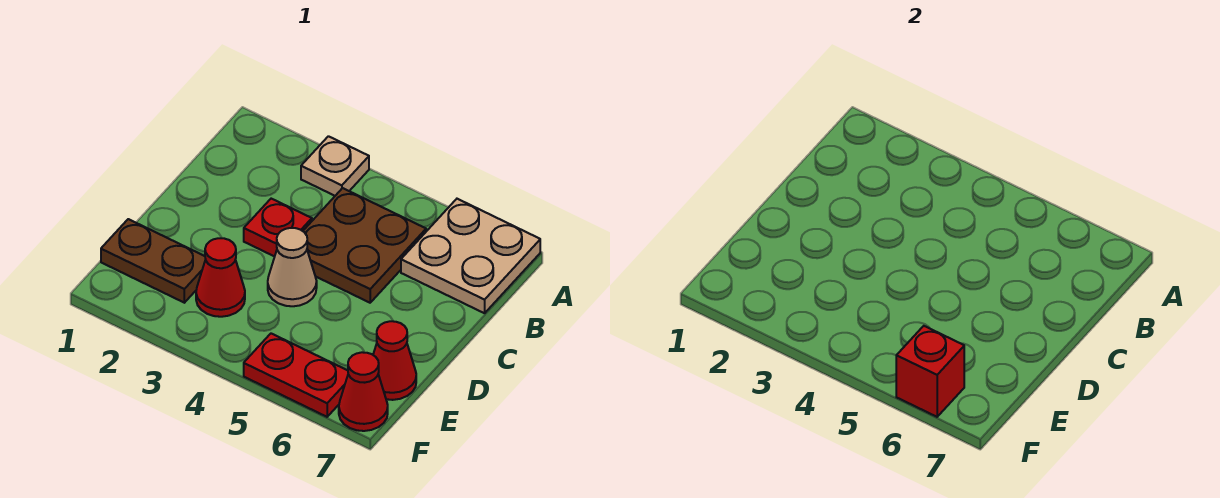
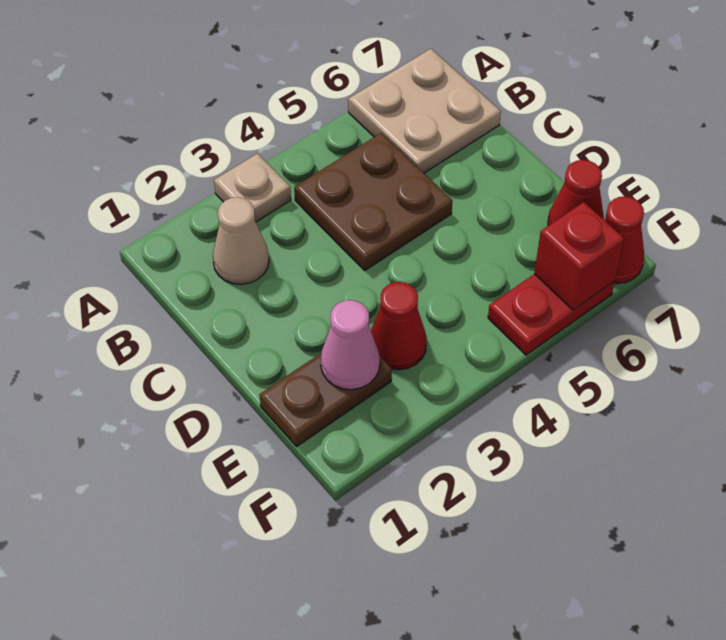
red 1x1 plate [244,199,312,257] -> none
tan 1x1 cone [268,228,317,306] -> tan 1x1 cone moved to [213,197,269,284]
none -> pink 1x1 cone [321,300,380,390]

